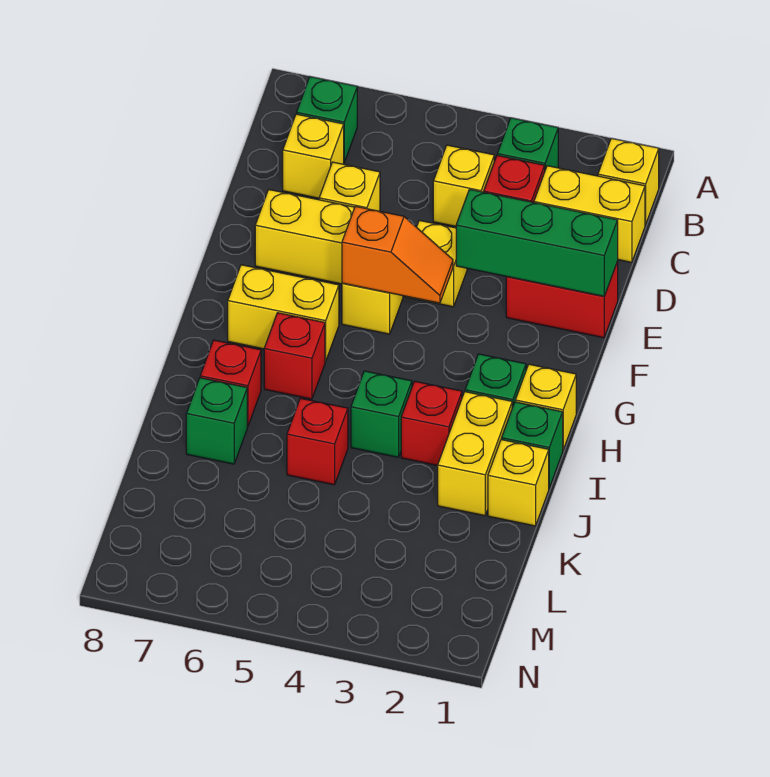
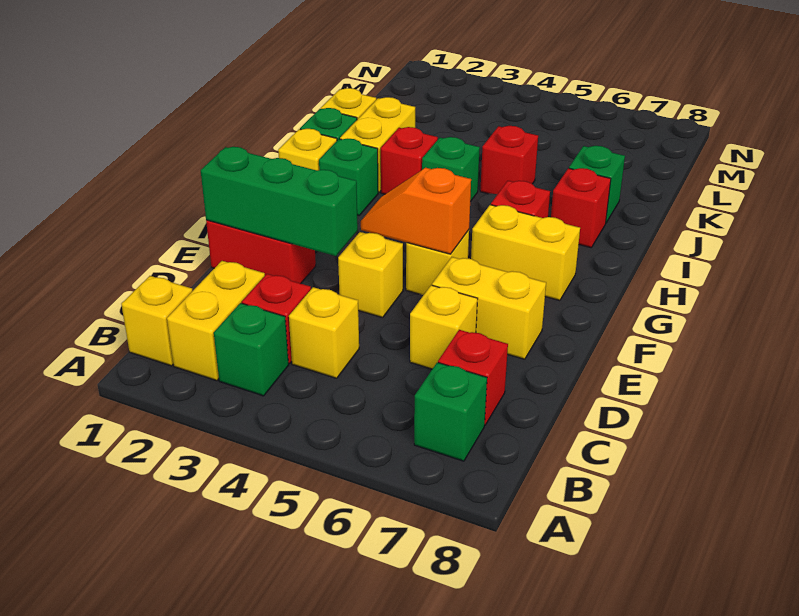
yellow 1x2 brick [534,166,645,262] -> yellow 1x2 brick turned to [167,261,265,381]
yellow 1x1 brick [283,114,344,198] -> red 1x1 brick [438,330,508,425]

